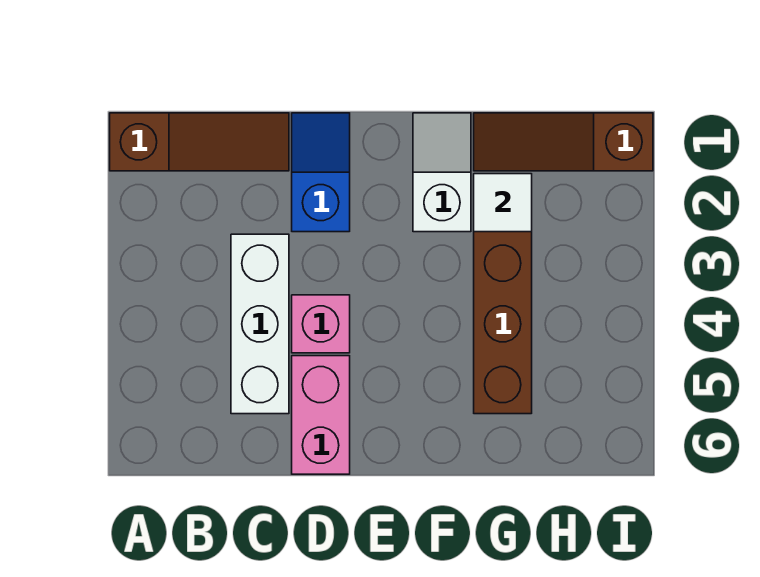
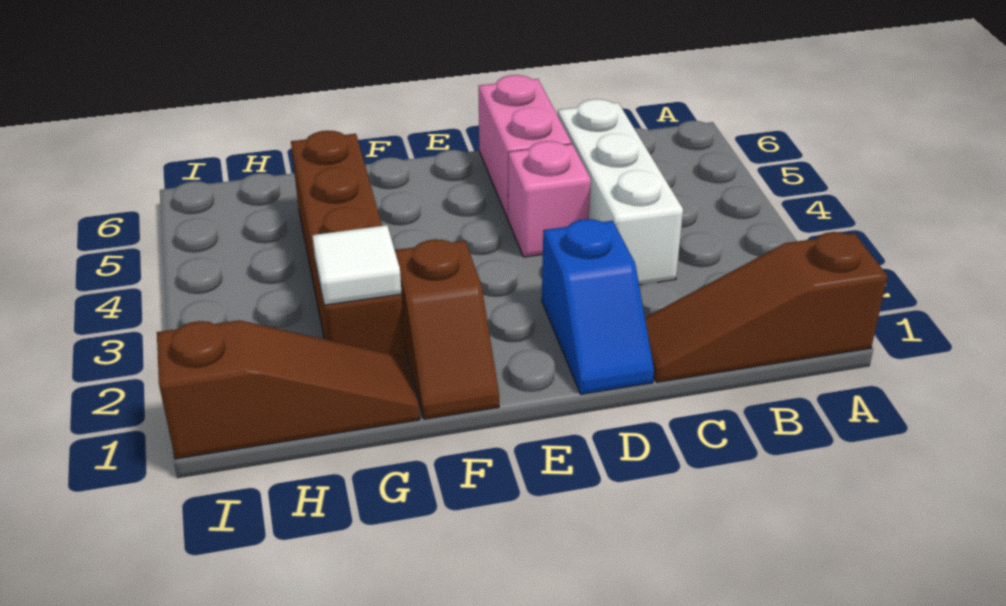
white 1x2 slope [413,113,471,232] -> brown 1x2 slope [395,239,499,419]

